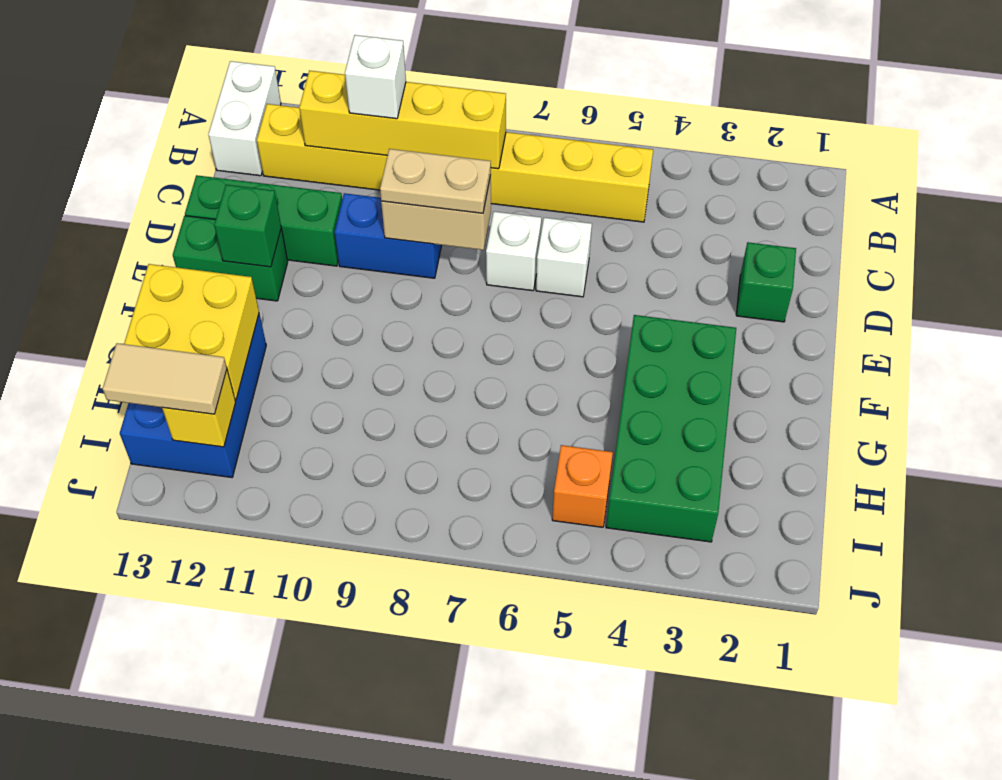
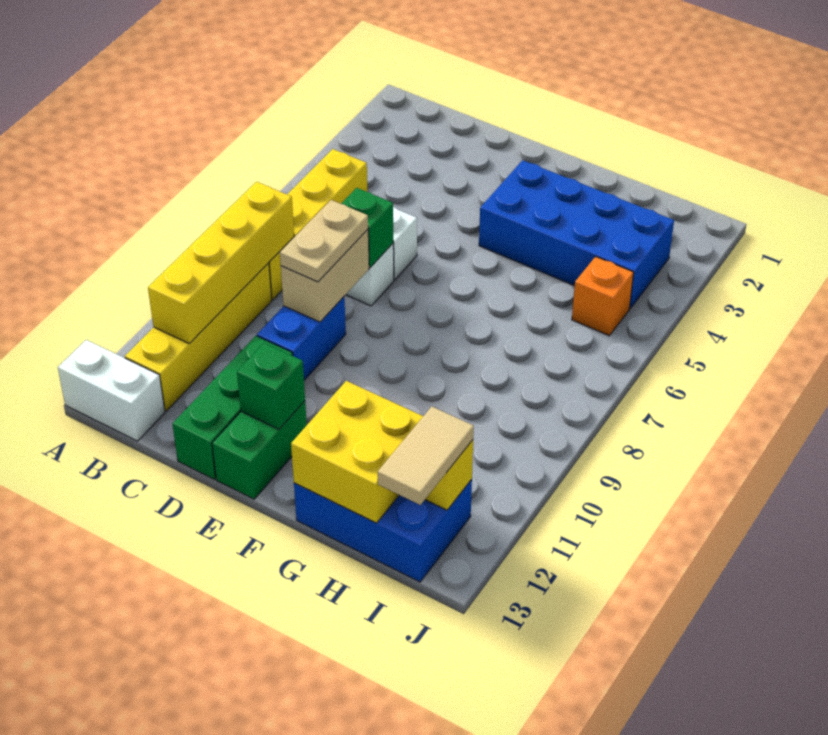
white 1x1 brick [345,35,406,119] -> none
green 1x1 brick [736,242,796,322] -> green 1x1 brick moved to [341,188,393,267]
green 2x4 brick [606,315,736,542] -> blue 2x4 brick [479,160,674,309]

